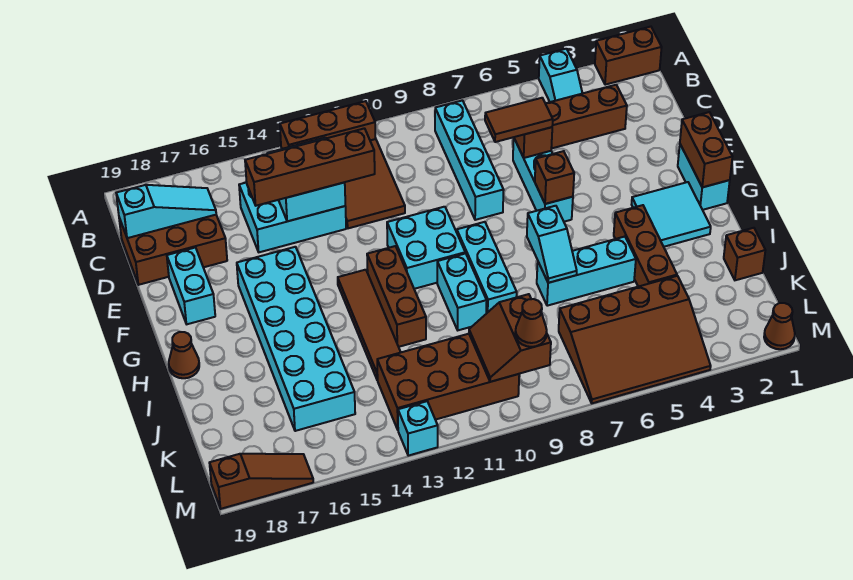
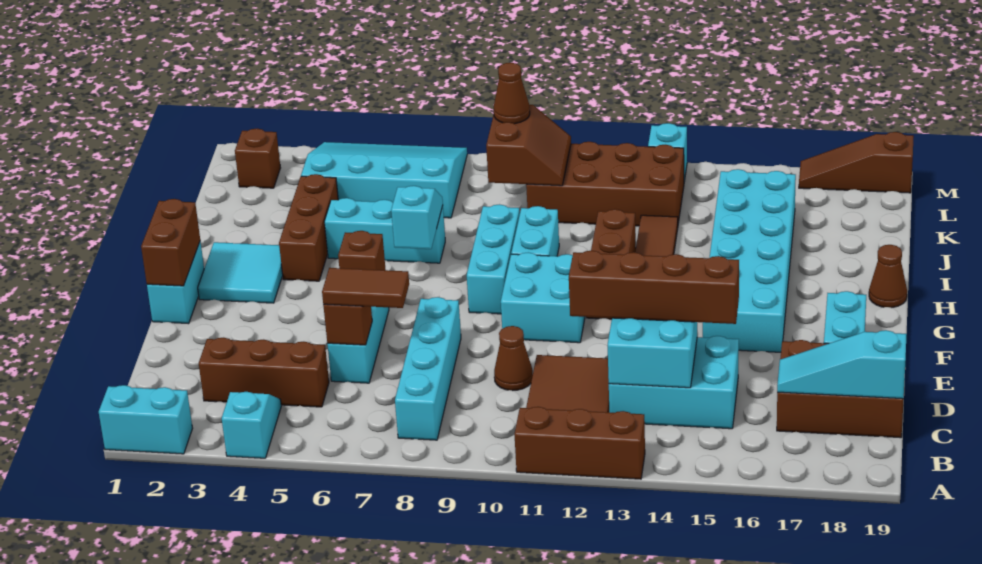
brown 1x2 brick [595,27,662,85] -> cyan 1x2 brick [99,385,193,454]
brown 1x1 brick [724,228,765,280] -> brown 1x1 brick moved to [235,129,280,188]
brown 3x4 slope [559,276,711,403] -> cyan 3x4 slope [301,142,467,218]
brown 1x1 cone [764,303,795,349] -> brown 1x1 cone moved to [494,326,533,391]

